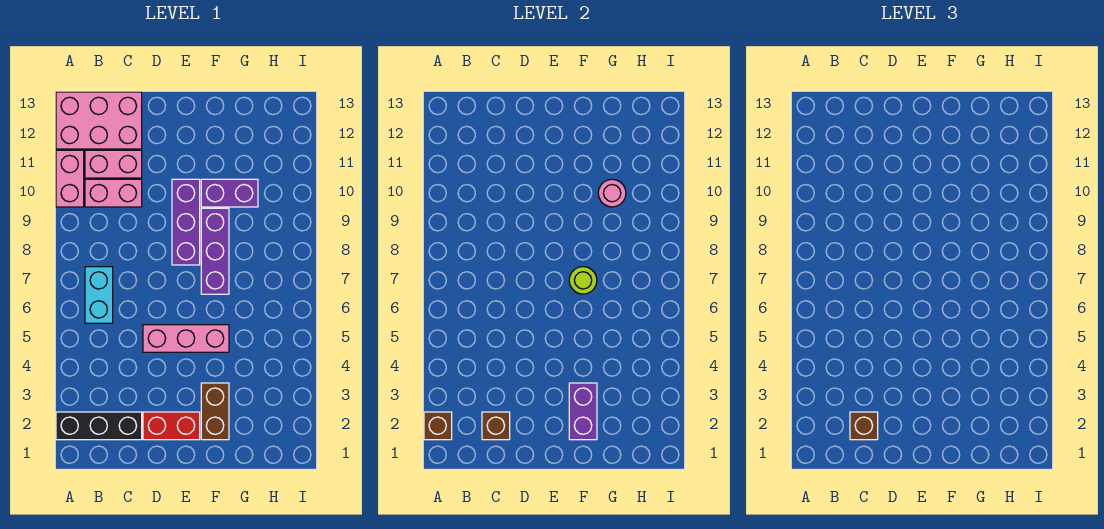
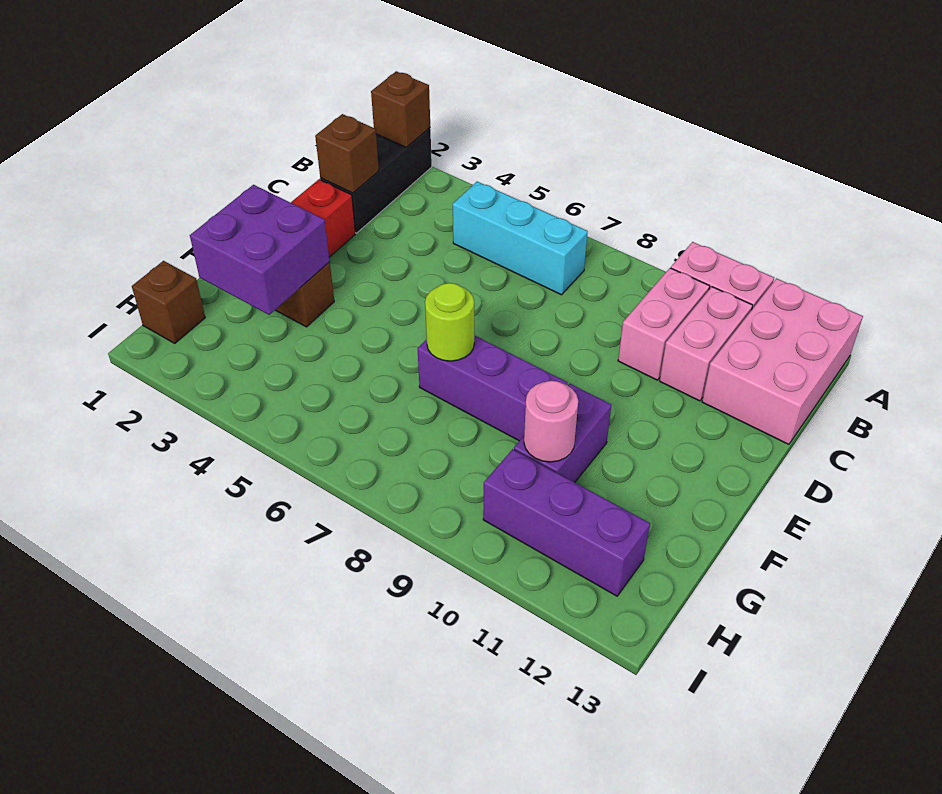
cyan 1x2 brick [85,267,113,323] -> cyan 1x3 brick [453,182,588,295]
brown 1x1 brick [850,412,878,440] -> brown 1x1 brick moved to [132,261,205,343]
pink 1x3 brick [143,325,229,352] -> none
purple 1x3 brick [172,179,200,265] -> purple 1x3 brick moved to [483,449,650,596]
purple 1x2 brick [569,383,597,440] -> purple 2x2 brick [190,185,330,315]

